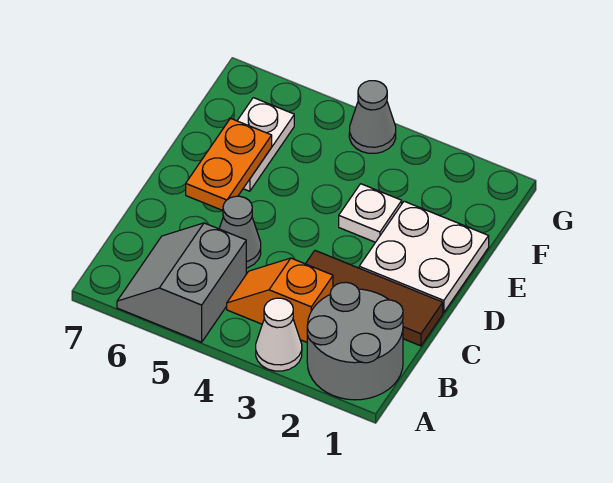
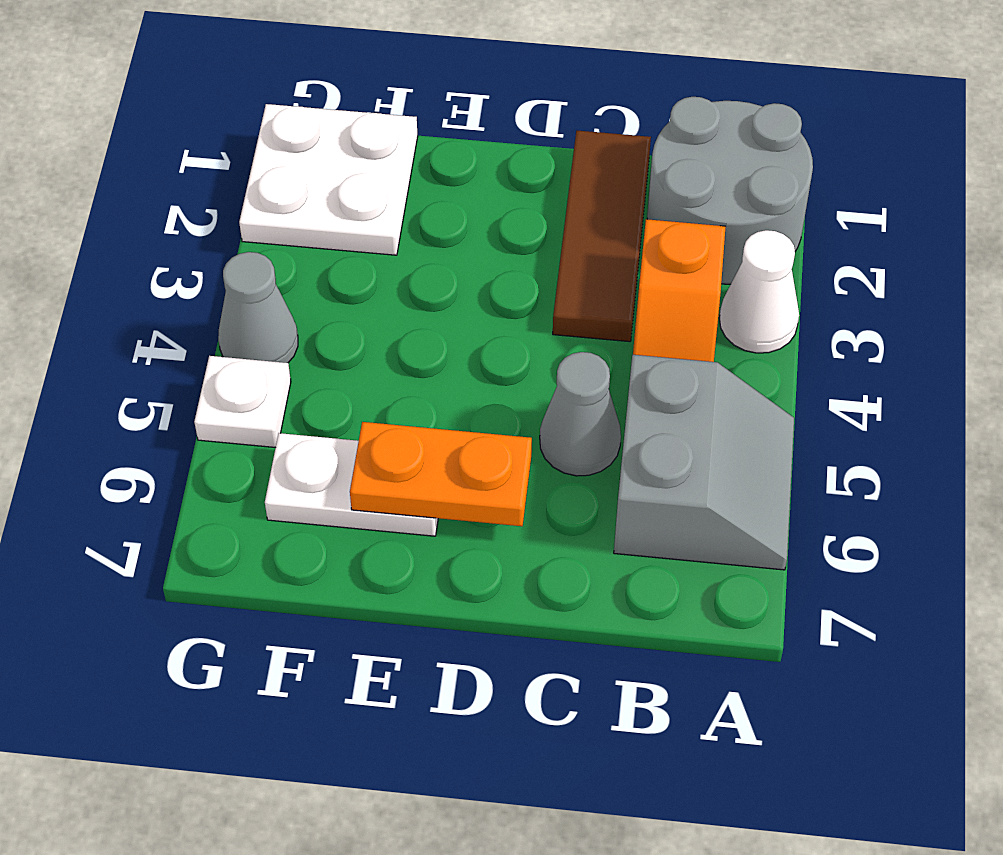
grey 2x2 slope [117,223,246,342] -> grey 2x2 slope turned to [614,355,794,570]
white 2x2 plate [359,201,489,313] -> white 2x2 plate moved to [239,104,418,255]
white 1x1 plate [339,184,402,242] -> white 1x1 plate moved to [194,356,291,448]

